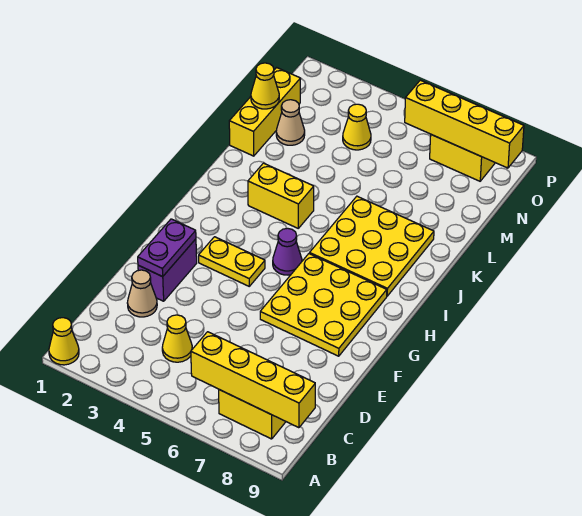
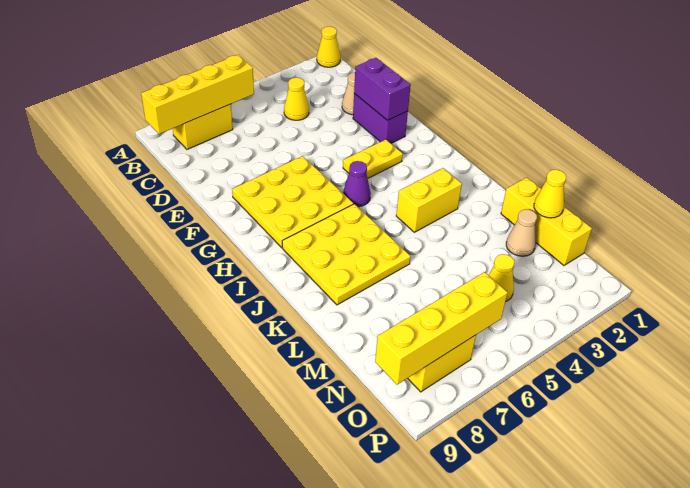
purple 1x2 plate [138,219,196,277] -> purple 1x2 brick [354,58,411,121]

